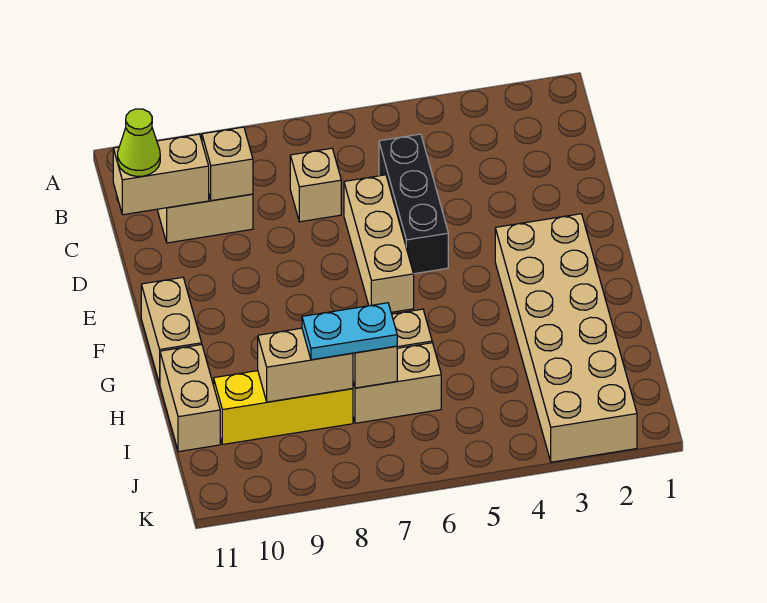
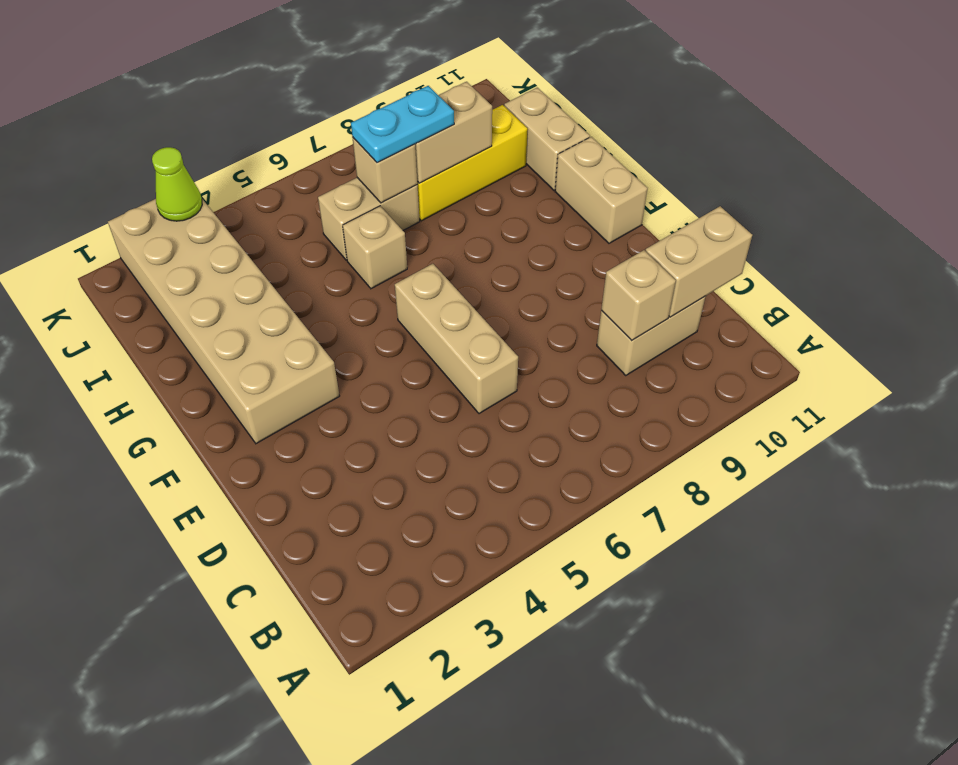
black 1x3 brick [379,134,448,274] -> none
tan 1x1 brick [290,148,341,222] -> none
lime 1x1 cone [118,109,160,176] -> lime 1x1 cone moved to [152,147,202,221]

